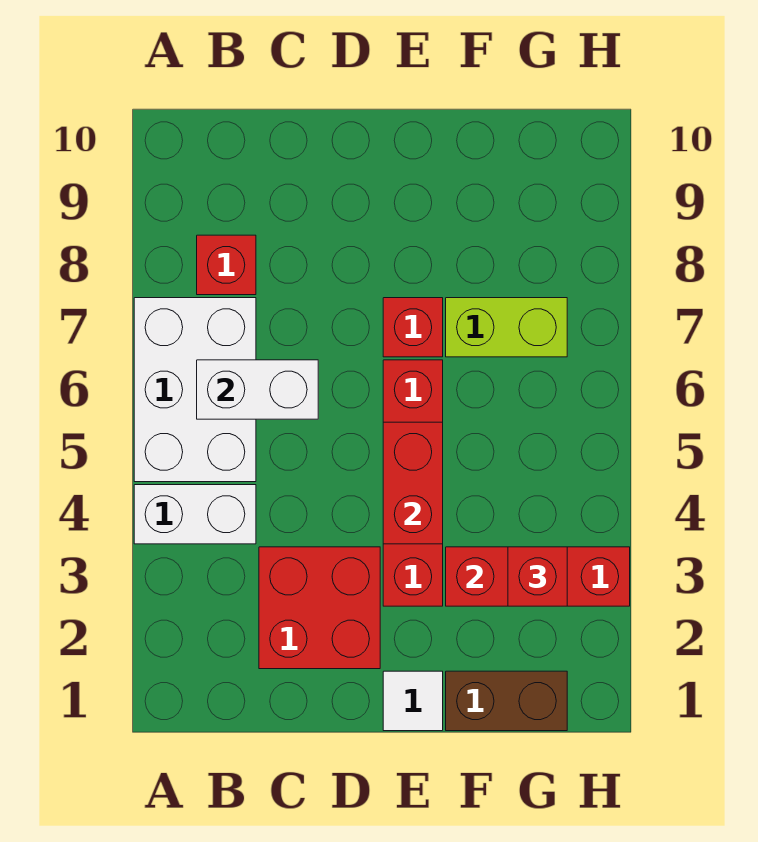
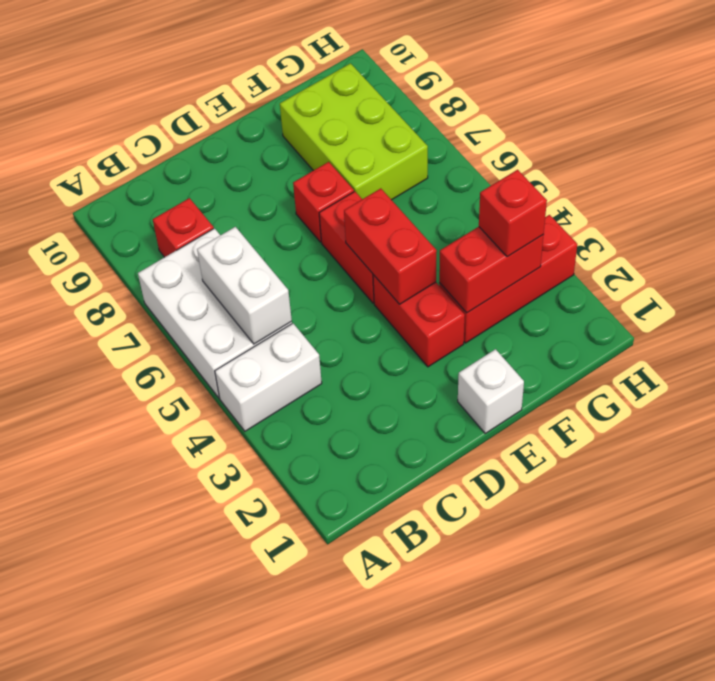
white 1x2 brick [197,360,318,419] -> white 1x2 brick turned to [197,227,292,344]
red 2x2 brick [259,547,380,669] -> none
white 1x1 tile [383,671,443,731] -> white 1x1 brick [458,349,524,433]
brown 1x2 brick [446,671,567,731] -> none
lime 1x2 brick [446,298,567,357] -> lime 2x3 brick [280,63,428,200]

